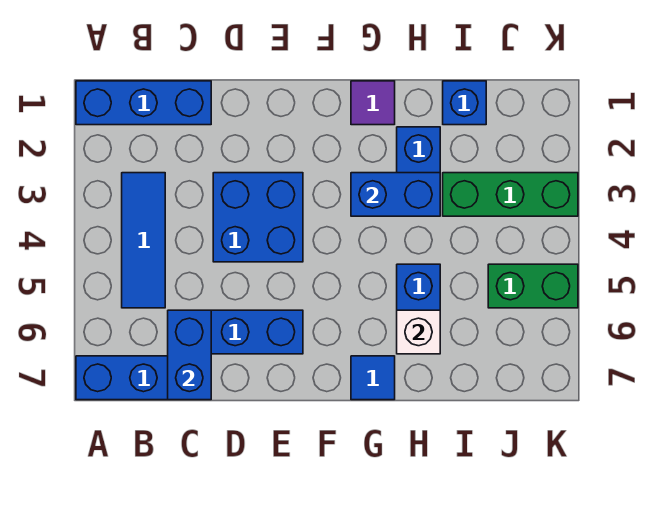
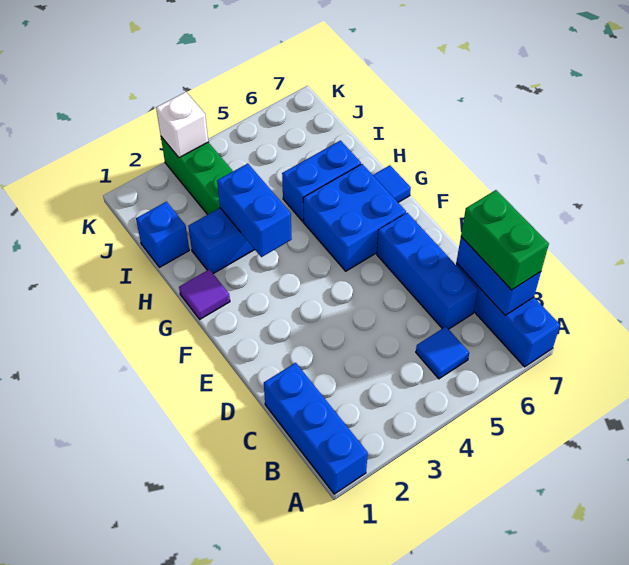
blue 1x3 tile [122,173,165,308] -> blue 1x1 tile [416,327,469,379]
blue 1x2 brick [168,310,211,400] -> blue 1x2 brick turned to [456,237,541,315]
blue 2x2 brick [213,173,303,262] -> blue 2x2 brick moved to [303,164,406,271]
white 1x1 brick [397,310,440,354] -> white 1x1 brick moved to [156,92,208,158]
green 1x2 brick [488,264,578,308] -> green 1x2 brick moved to [461,190,549,290]

